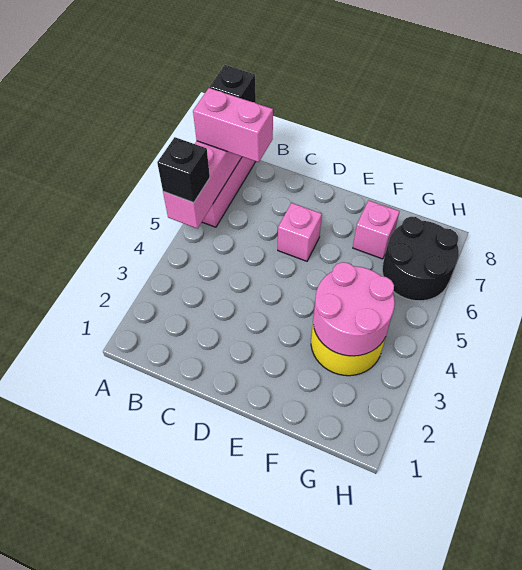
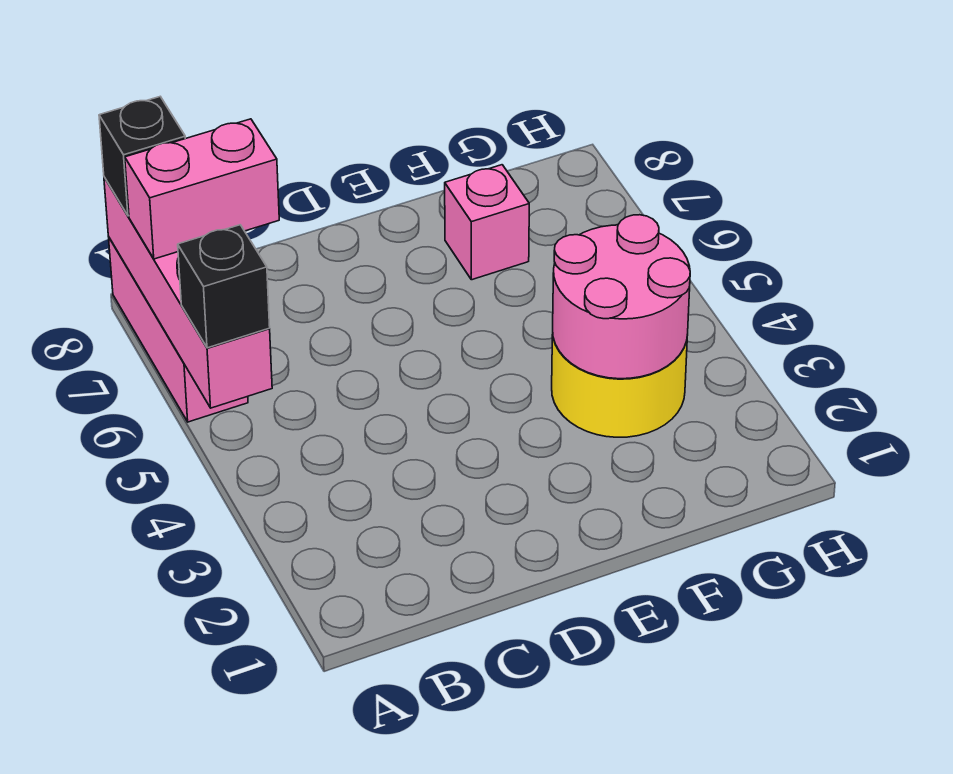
pink 1x1 brick [278,203,322,261] -> none
black 2x2 round brick [382,217,459,301] -> none

